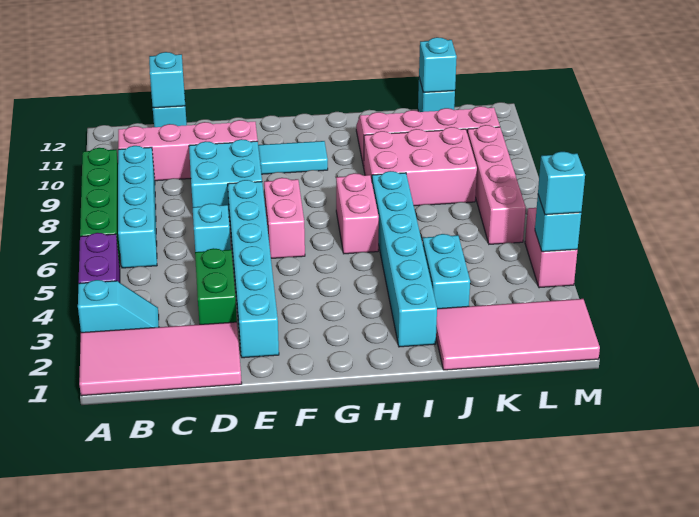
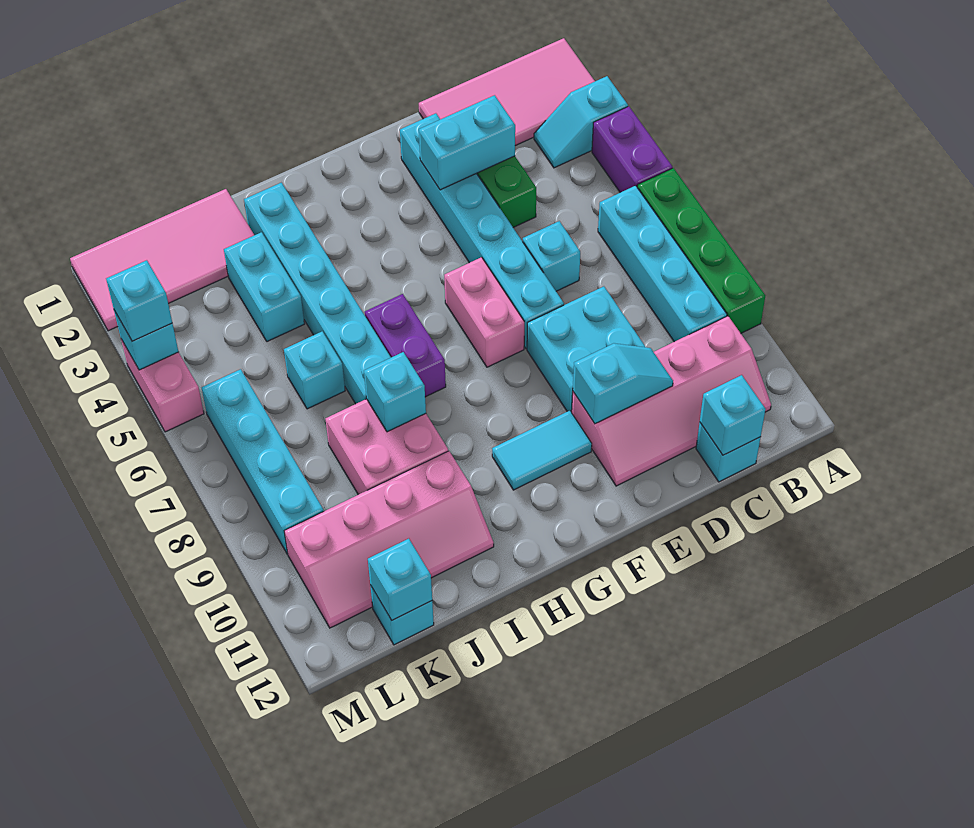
none -> cyan 1x2 brick [419,95,515,190]
none -> cyan 1x2 slope [573,343,673,424]
pink 1x2 brick [336,173,379,254] -> purple 1x2 brick [365,294,446,397]
pink 2x3 brick [364,127,477,206] -> pink 2x2 brick [325,399,448,495]
none -> cyan 1x1 brick [364,352,426,432]
none -> cyan 1x1 brick [284,331,345,409]
pink 1x4 brick [467,125,526,244] -> cyan 1x4 brick [202,369,324,554]

